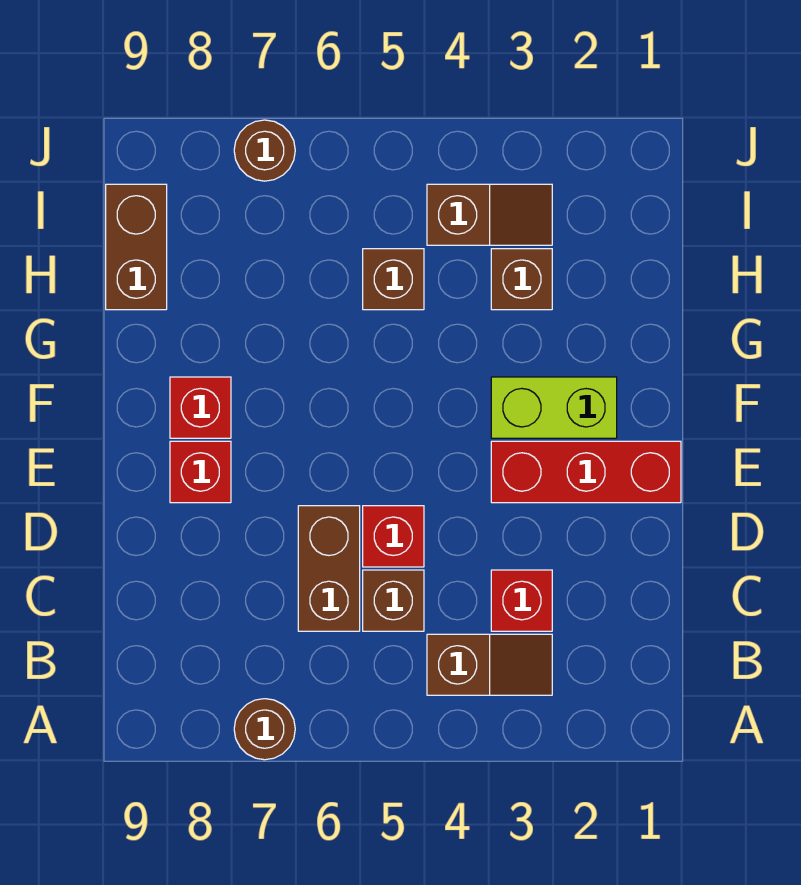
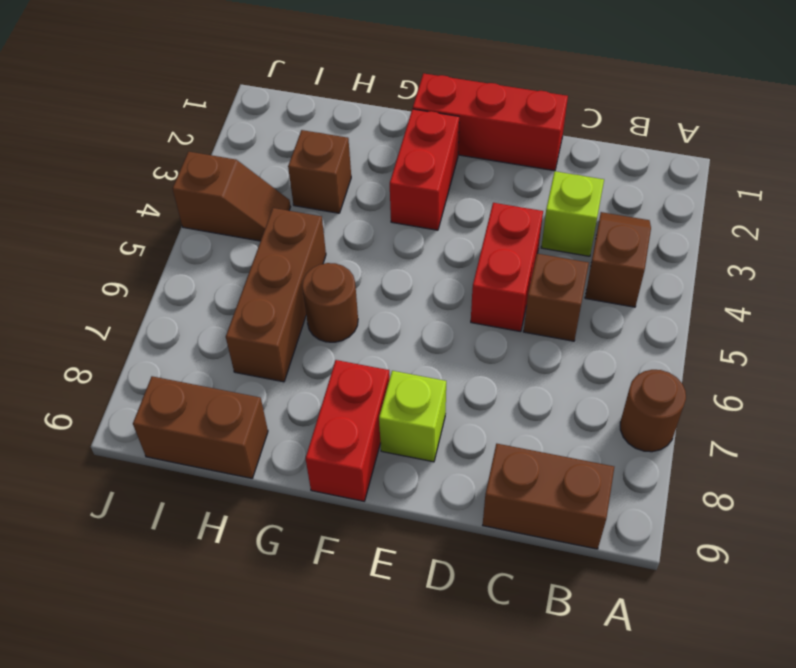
red 1x1 brick [491,570,552,631] -> lime 1x1 brick [541,171,604,256]
brown 1x2 brick [298,506,360,631] -> brown 1x2 brick moved to [483,444,614,549]
red 1x1 brick [363,506,424,567] -> red 1x2 brick [471,203,543,332]
red 1x3 brick [491,441,681,503] -> red 1x3 brick turned to [413,73,568,171]
red 1x1 brick [170,441,231,503] -> lime 1x1 brick [379,371,446,462]
lime 1x2 brick [491,377,617,438] -> red 1x2 brick [390,109,459,230]
red 1x1 brick [170,377,231,438] -> red 1x2 brick [305,360,390,501]
brown 1x1 brick [363,249,424,310] -> brown 1x3 brick [226,208,326,382]
brown 1x2 slope [427,184,552,245] -> brown 1x2 slope turned to [172,152,290,241]
brown 1x1 round brick [234,120,295,181] -> brown 1x1 round brick moved to [302,263,358,342]

